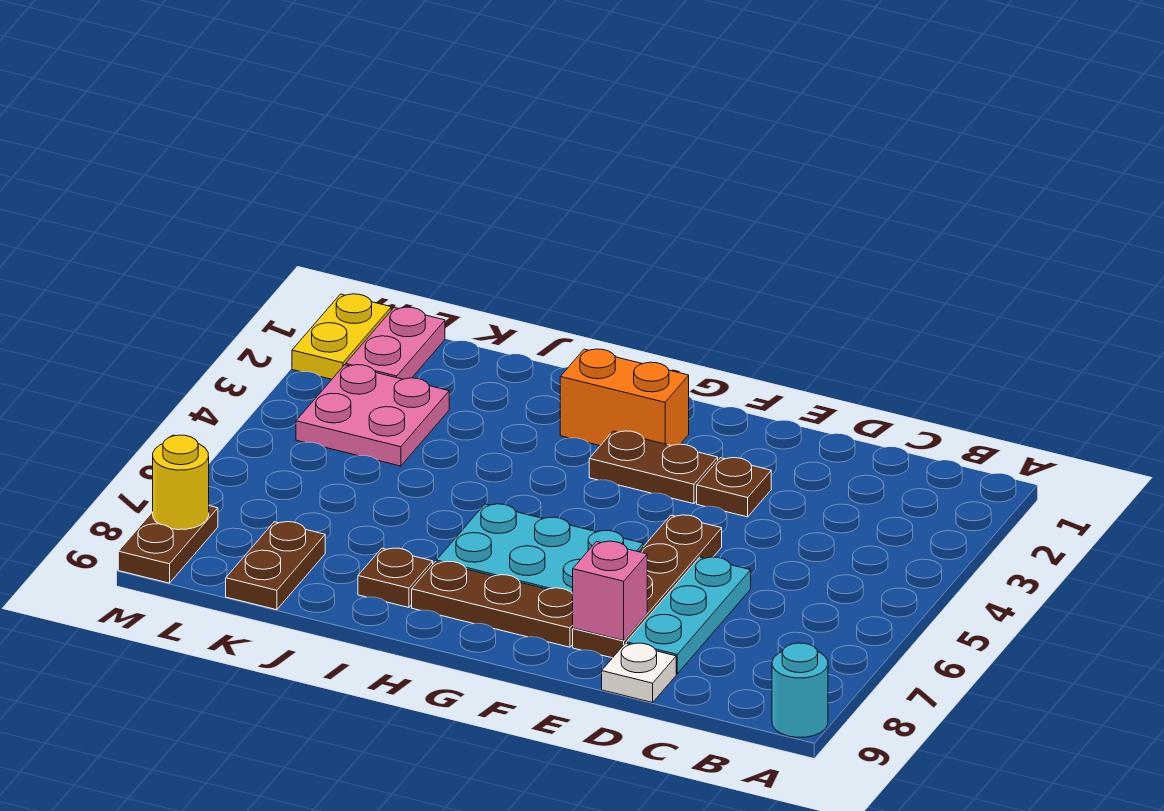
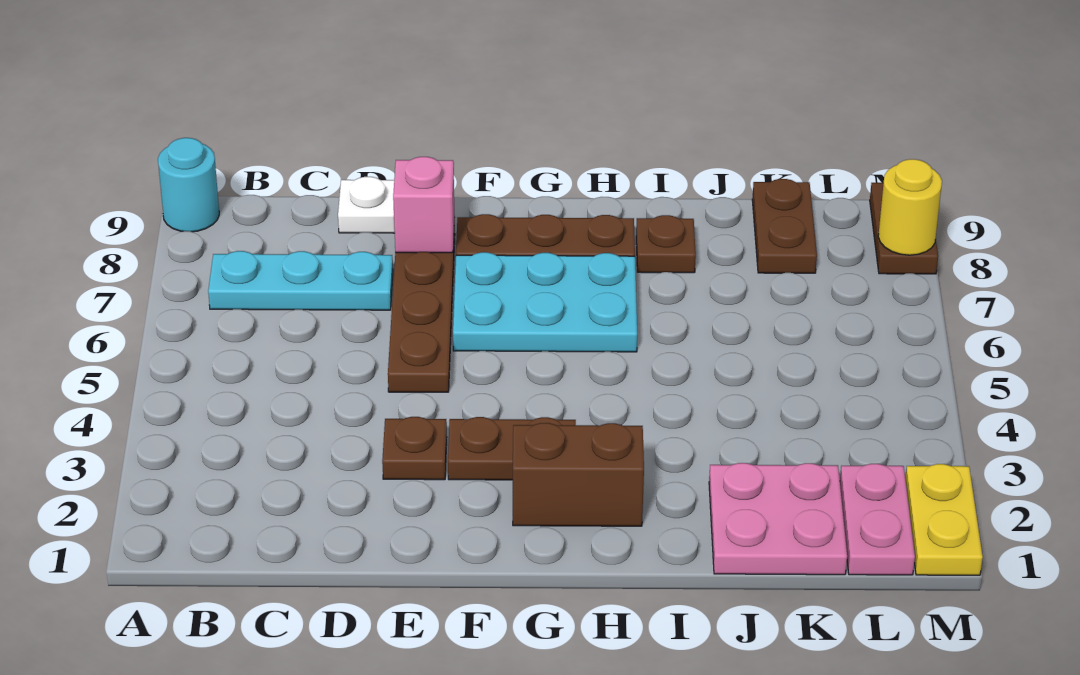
cyan 1x3 plate [626,557,751,674] -> cyan 1x3 plate turned to [208,251,393,310]
orange 1x2 brick [560,349,689,446] -> brown 1x2 brick [513,423,644,526]
pink 2x2 plate [296,365,449,466] -> pink 2x2 plate moved to [709,463,847,575]

